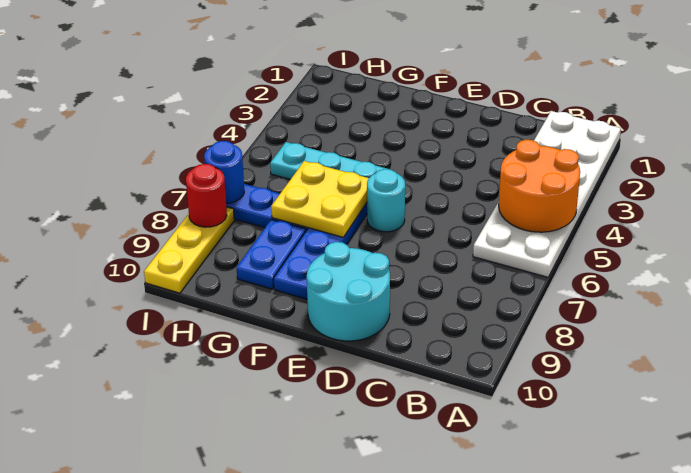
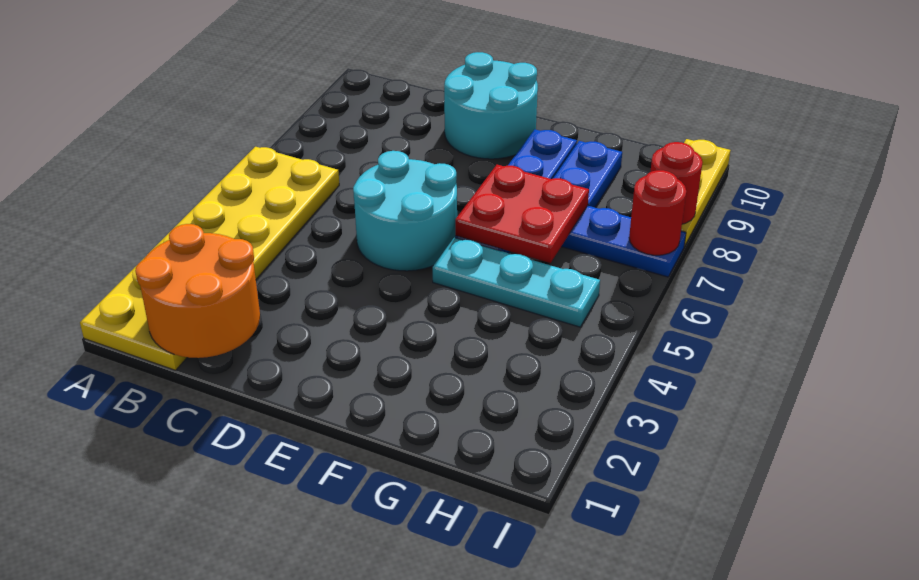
white 2x6 plate [473,111,621,277] -> yellow 2x6 plate [80,147,339,370]
orange 2x2 round brick [499,140,580,232] -> orange 2x2 round brick moved to [135,224,260,358]
cyan 1x1 round brick [367,169,405,232] -> cyan 2x2 round brick [353,151,457,271]
yellow 2x2 plate [271,161,369,237] -> red 2x2 plate [455,165,589,263]
blue 1x1 round brick [204,141,244,203] -> red 1x1 round brick [629,170,686,255]

